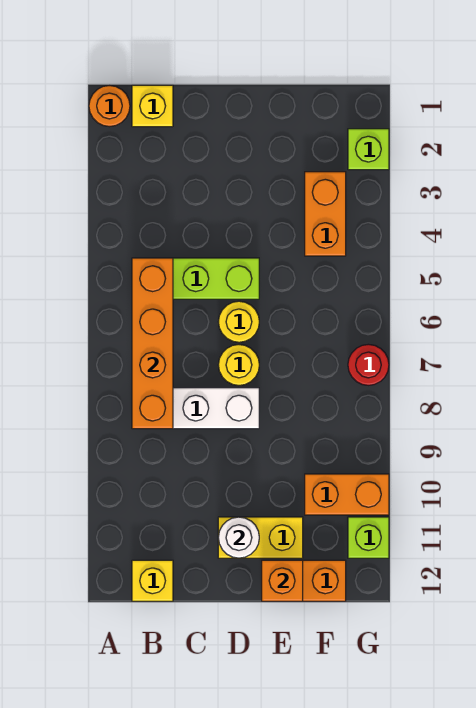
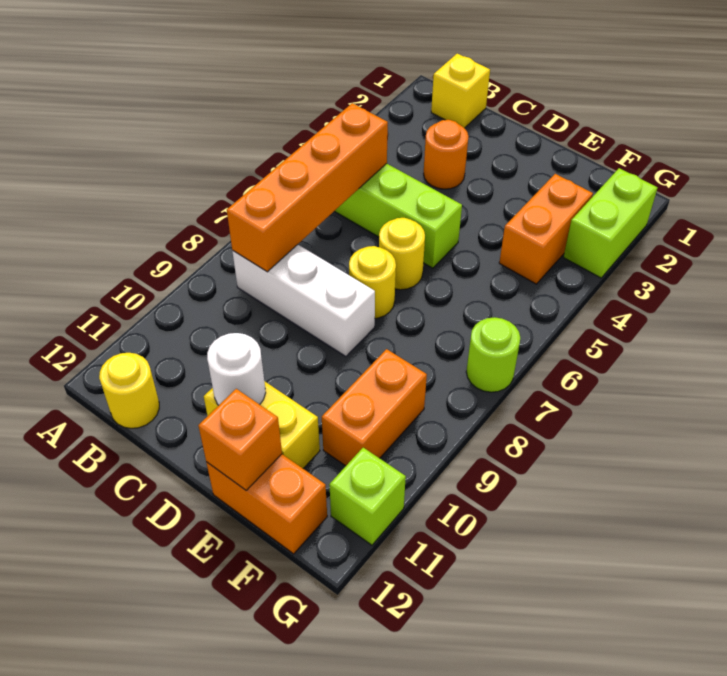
orange 1x1 round brick [89,86,130,127] -> orange 1x1 round brick moved to [423,120,469,189]
yellow 1x1 brick [132,560,173,601] -> yellow 1x1 round brick [99,353,159,429]
orange 1x2 brick [305,474,389,515] -> orange 1x2 brick turned to [322,349,427,466]
lime 1x1 brick [348,129,389,170] -> lime 1x2 brick [564,168,658,278]
red 1x1 round brick [348,344,389,385] -> lime 1x1 round brick [466,317,520,392]

